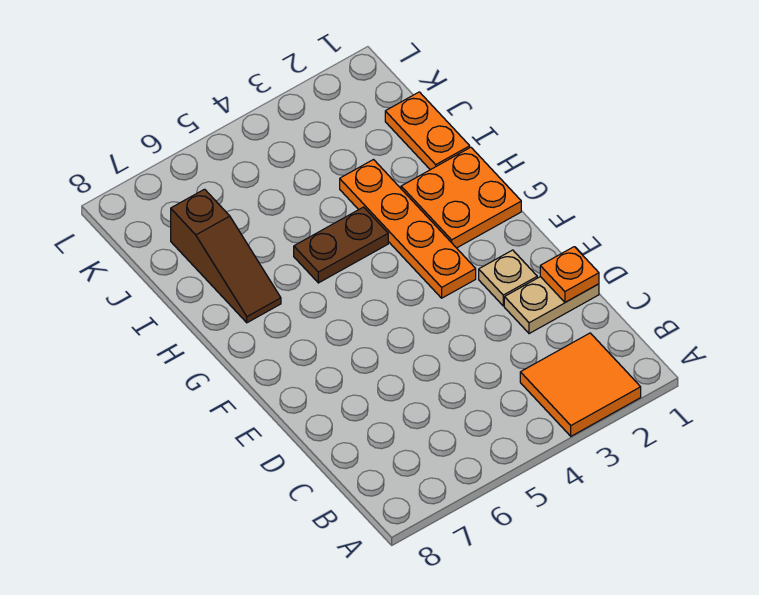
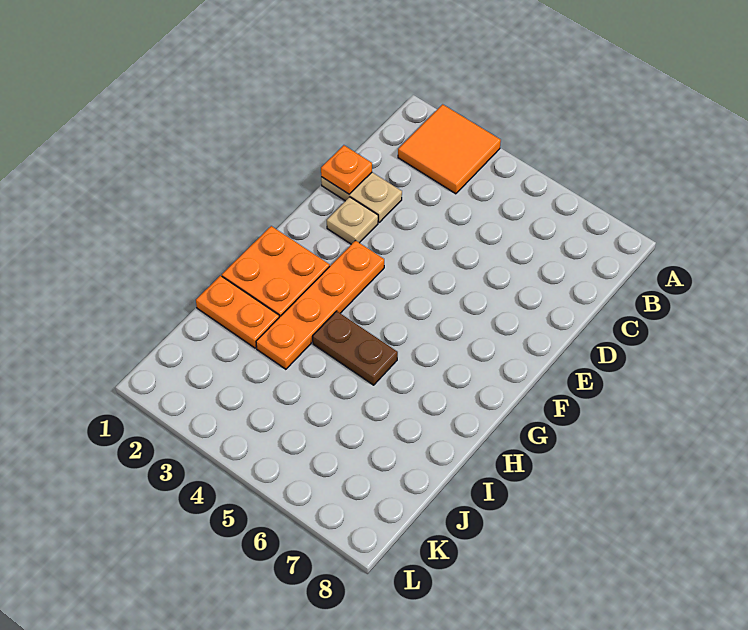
brown 1x3 slope [171,189,281,323] -> none
orange 1x2 plate [385,92,470,170] -> orange 1x2 plate turned to [196,276,279,348]

